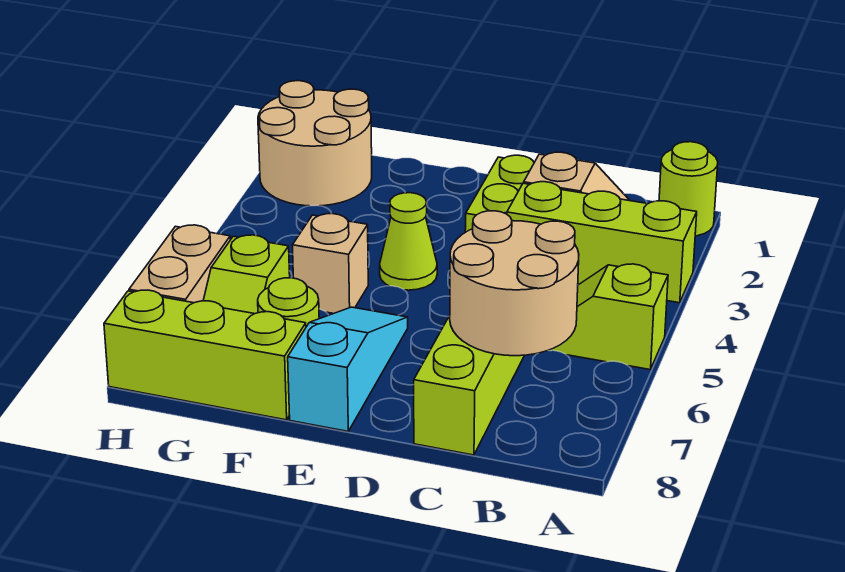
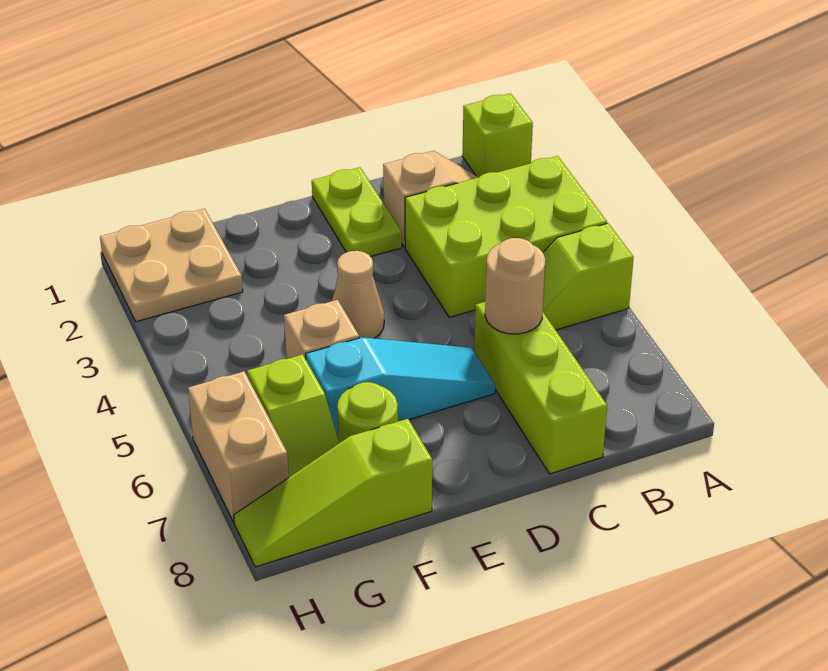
lime 1x1 round brick [659,142,718,236] -> lime 1x1 brick [462,93,533,177]
lime 1x3 brick [507,182,697,303] -> lime 2x3 brick [405,156,607,317]
tan 2x2 round brick [450,211,579,356] -> tan 1x1 round brick [485,238,545,334]
lime 1x1 cone [380,193,437,290] -> tan 1x1 cone [332,251,384,338]
cyan 1x3 slope [288,307,408,431] -> cyan 1x3 slope turned to [306,337,495,437]
lime 1x3 brick [104,290,306,420] -> lime 1x3 slope [234,419,432,567]
tan 2x2 round brick [258,81,372,206] -> tan 2x2 plate [100,209,243,322]

